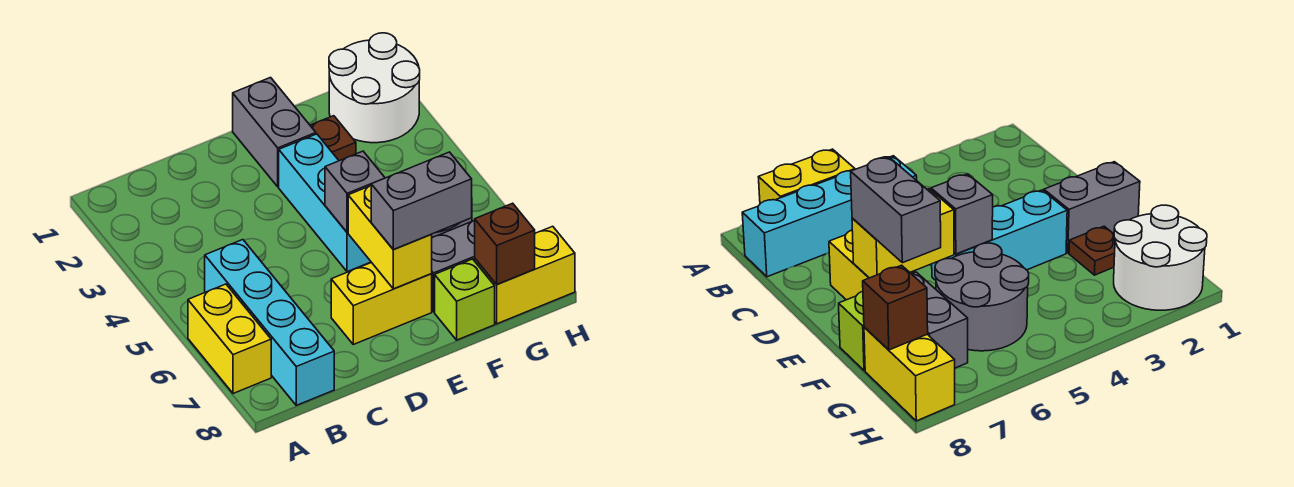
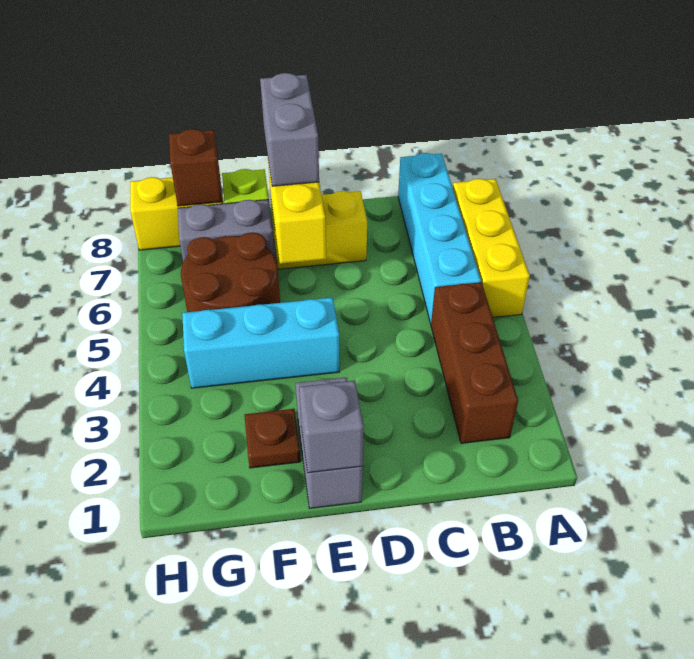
yellow 1x2 brick [188,284,271,393] -> yellow 1x3 brick [453,179,530,317]
none -> brown 1x3 brick [431,282,518,443]
cyan 1x3 brick [279,134,371,272] -> cyan 1x3 brick turned to [182,297,340,388]
grey 1x1 brick [325,151,385,232] -> grey 1x1 brick moved to [299,381,364,473]
grey 1x2 brick [371,152,472,249] -> grey 1x2 brick turned to [260,73,319,186]
grey 2x2 round brick [935,243,1029,351] -> brown 2x2 round brick [181,232,280,312]
white 2x2 round brick [329,33,420,143] -> none

